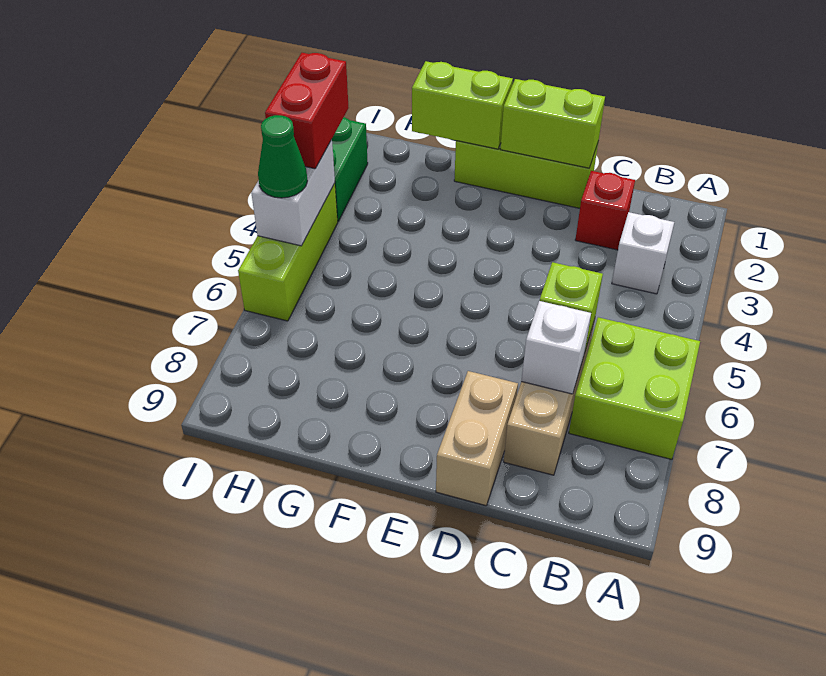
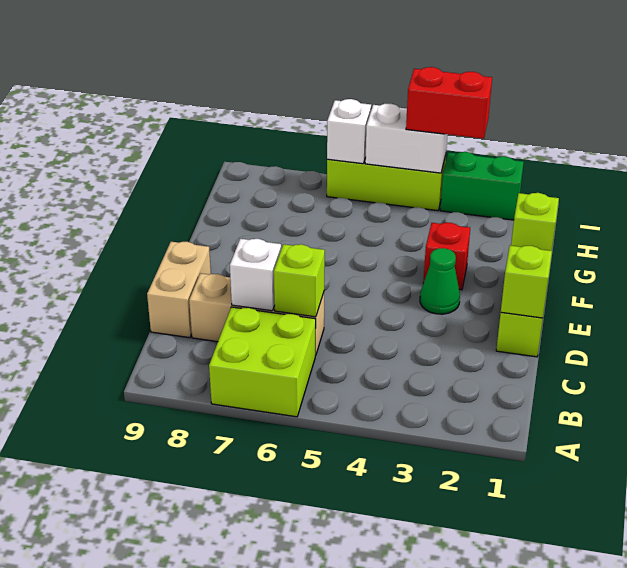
white 1x1 brick [612,212,674,294] -> white 1x1 brick moved to [327,99,371,164]
red 1x1 brick [575,171,635,250] -> red 1x1 brick moved to [423,223,470,290]
lime 1x2 brick [500,79,605,168] -> lime 1x1 brick [501,246,552,318]
tan 1x2 brick [436,371,518,506] -> tan 1x2 brick turned to [147,242,211,338]
lime 1x2 brick [412,61,513,149] -> lime 1x1 brick [511,193,559,251]
green 1x1 cone [258,115,307,198] -> green 1x1 cone moved to [420,248,460,314]

